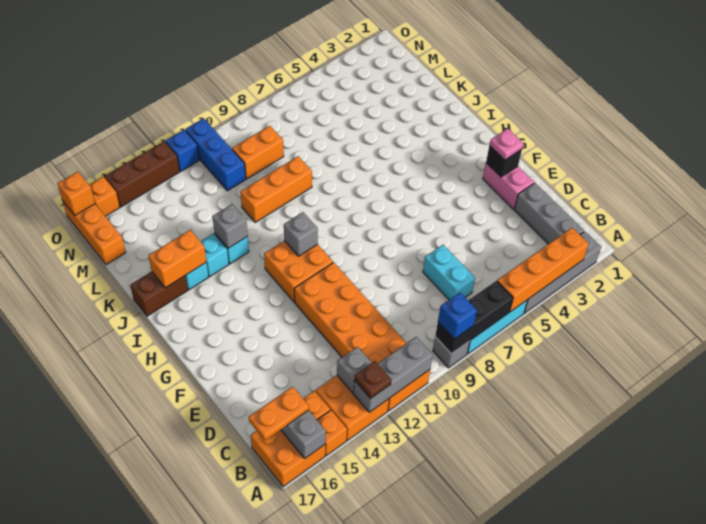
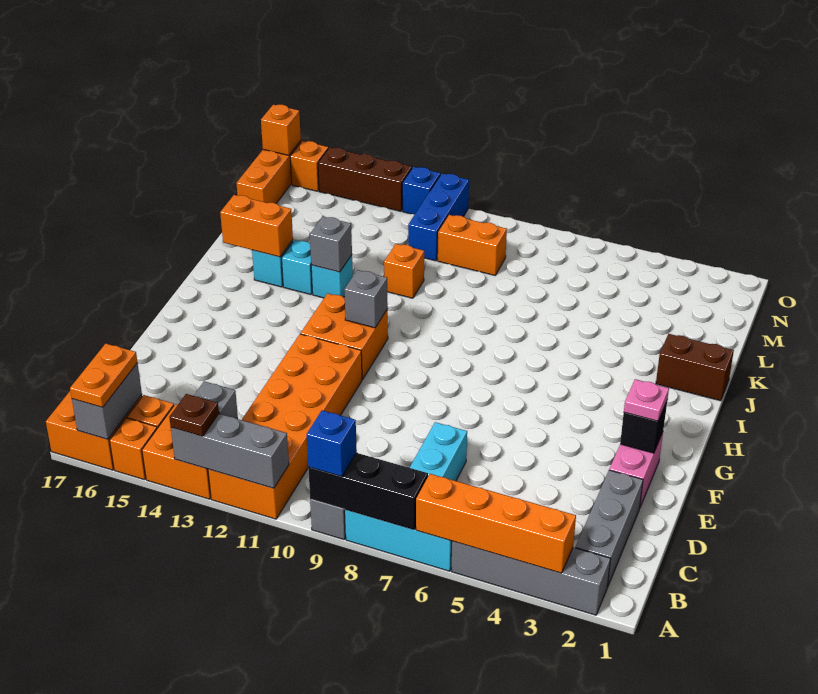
orange 1x2 plate [249,387,309,440] -> orange 1x2 plate turned to [70,344,137,407]
brown 1x2 brick [130,272,188,316] -> brown 1x2 brick moved to [656,334,734,401]
orange 1x3 brick [241,156,312,222] -> orange 1x1 brick [384,244,424,298]

